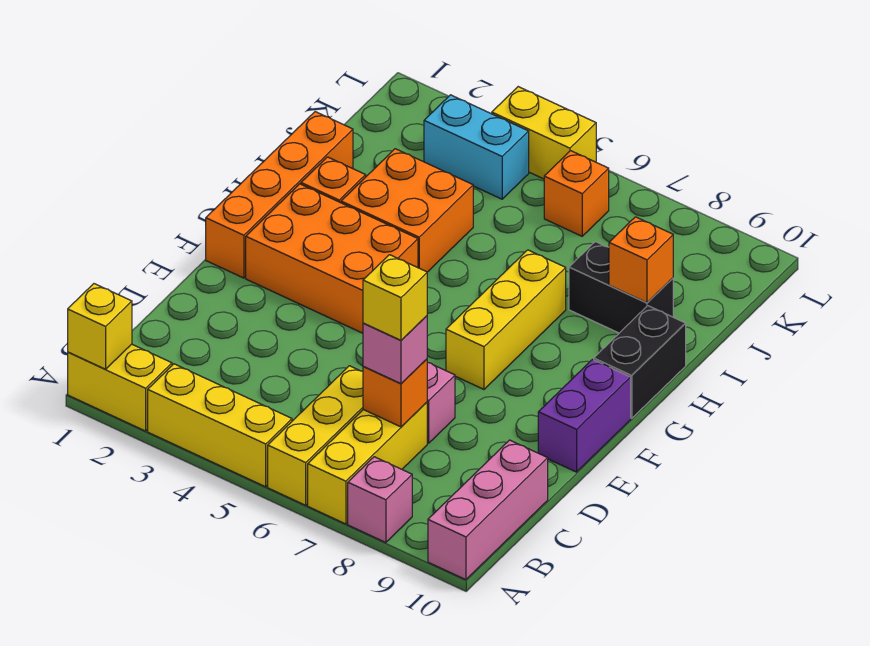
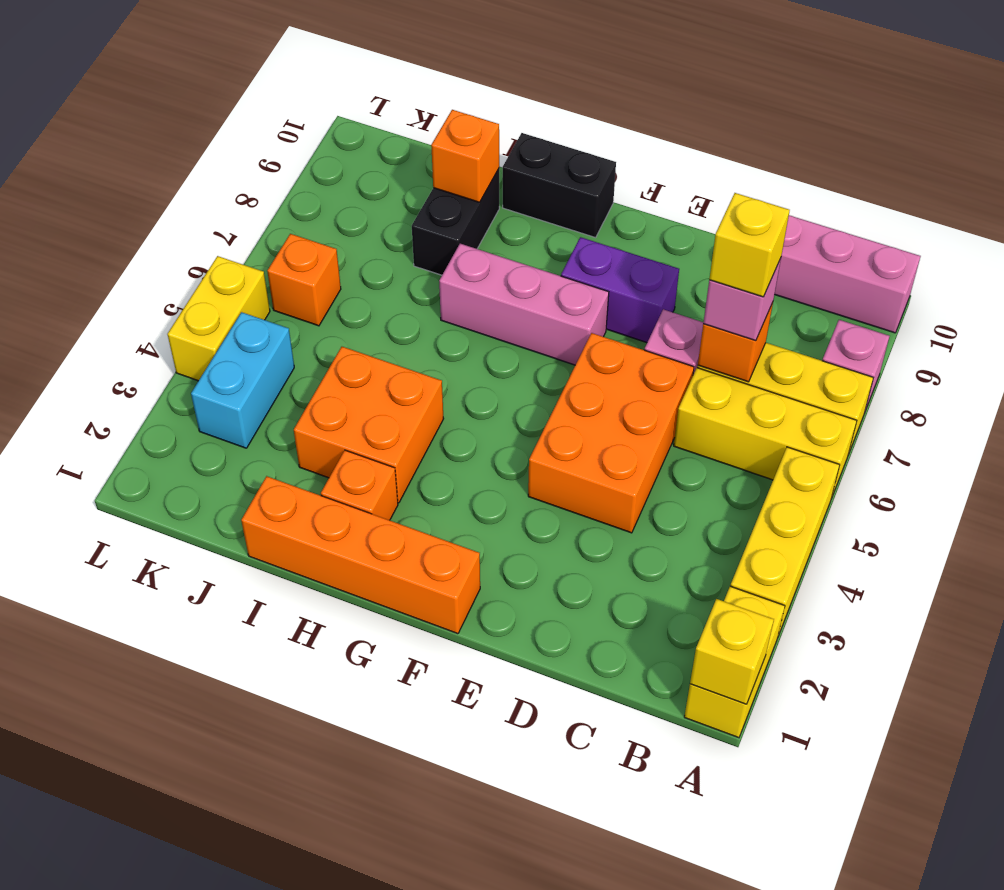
purple 1x2 brick [538,359,631,472] -> purple 1x2 brick moved to [561,237,679,343]
orange 2x3 brick [246,184,418,333] -> orange 2x3 brick moved to [528,333,694,533]
yellow 1x3 brick [446,250,566,389] -> pink 1x3 brick [439,244,609,365]

